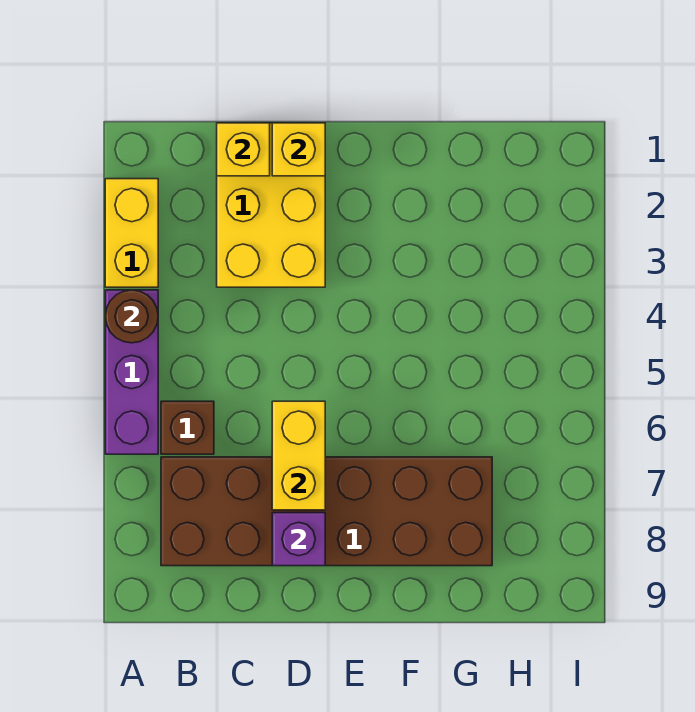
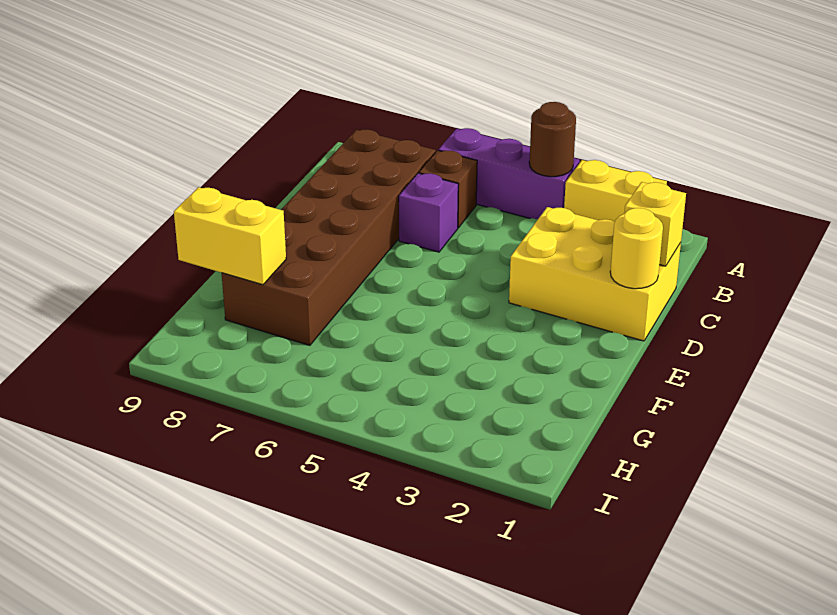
yellow 1x1 brick [272,123,325,176] -> yellow 1x1 round brick [610,208,663,289]
yellow 1x2 brick [272,401,325,510] -> yellow 1x2 brick moved to [174,187,286,285]
purple 1x1 brick [272,513,325,566] -> purple 1x1 brick moved to [399,173,458,252]

